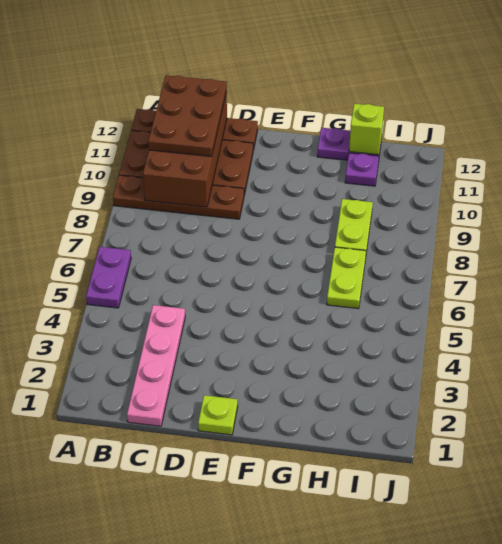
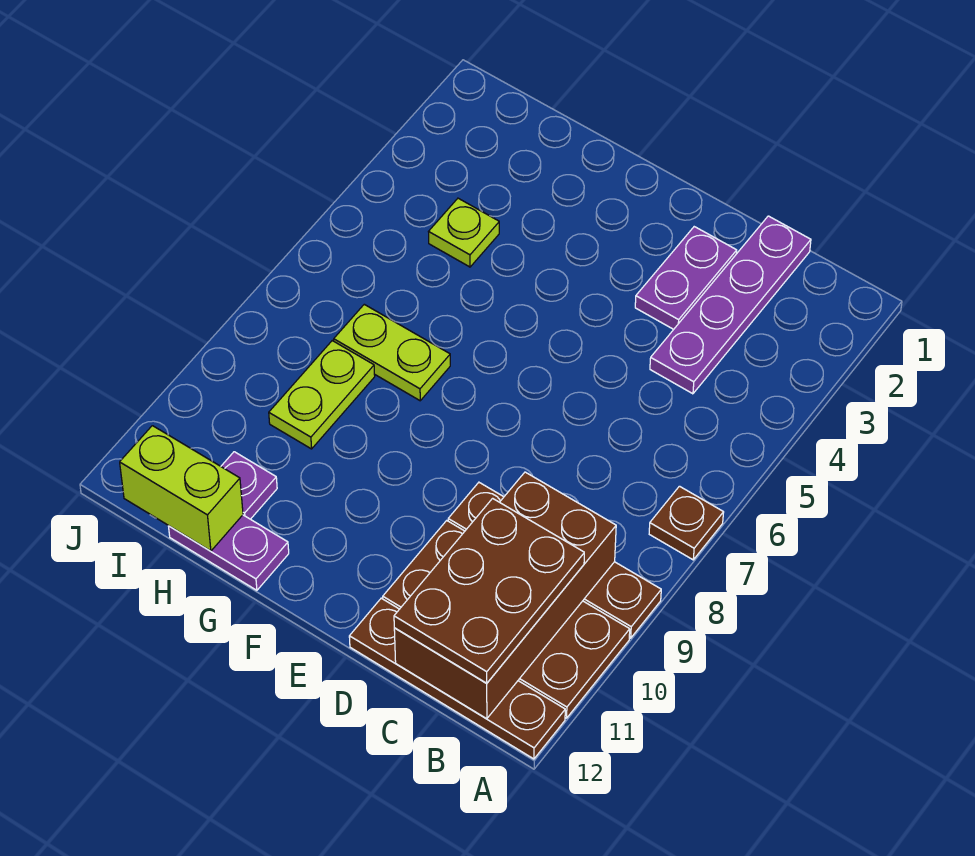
purple 1x2 plate [86,247,131,308] -> purple 1x2 plate moved to [635,227,737,329]
none -> brown 1x1 plate [649,486,724,560]
pink 1x4 plate [127,305,185,426] -> purple 1x4 plate [650,216,811,394]
lime 1x1 plate [198,395,238,435] -> lime 1x1 plate moved to [429,198,499,267]
lime 1x2 plate [327,247,366,309] -> lime 1x2 plate turned to [334,304,450,401]
lime 1x1 brick [349,104,384,155] -> lime 1x2 brick [120,426,243,551]

